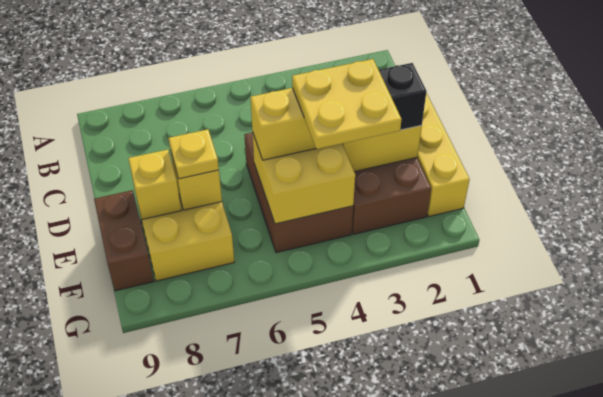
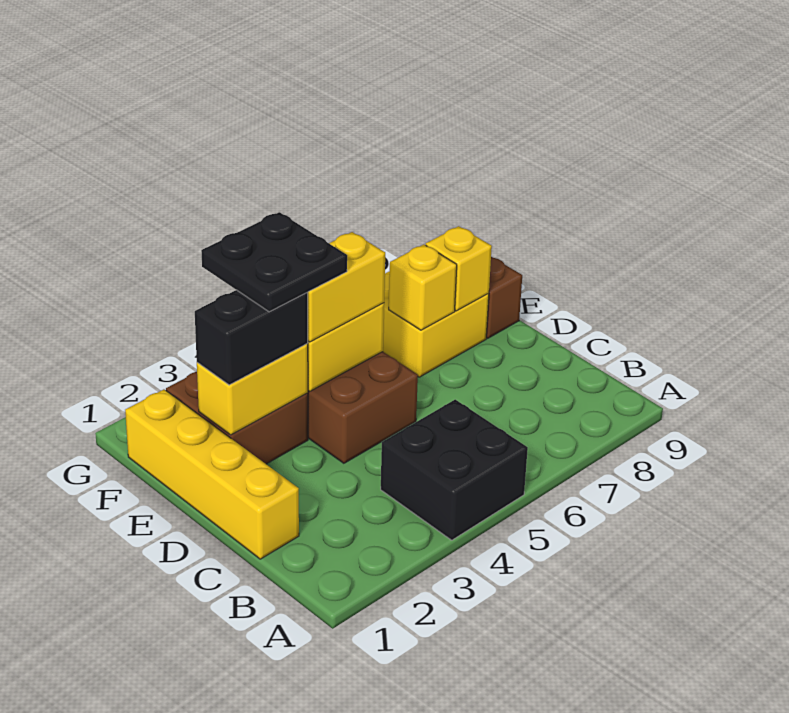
none -> black 2x2 brick [381,400,528,540]
yellow 2x2 plate [292,59,402,149] -> black 2x2 plate [201,212,347,312]
yellow 1x1 plate [169,129,219,179] -> none

